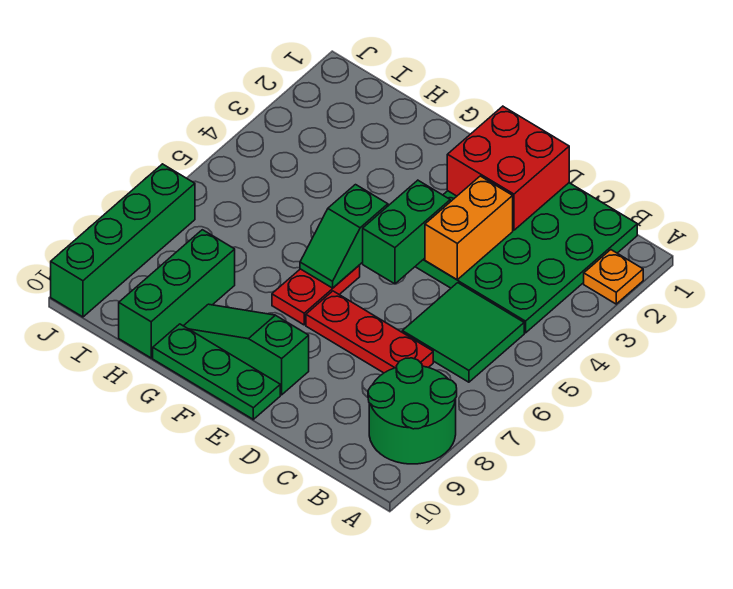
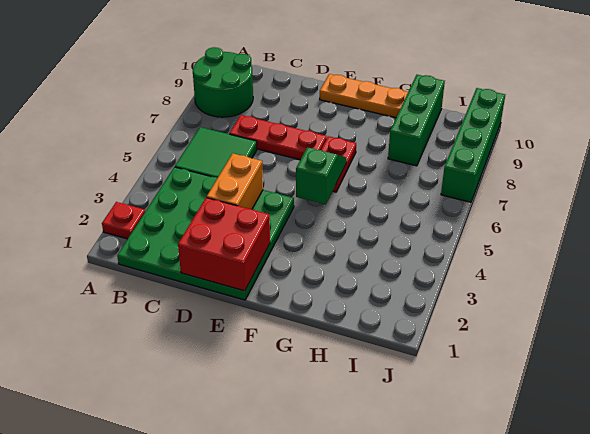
orange 1x1 plate [584,250,643,304] -> red 1x1 plate [102,202,145,239]
green 1x2 brick [363,180,450,284] -> none
green 1x3 slope [184,304,309,395] -> none
green 1x3 plate [153,324,280,419] -> orange 1x3 plate [320,74,408,118]

